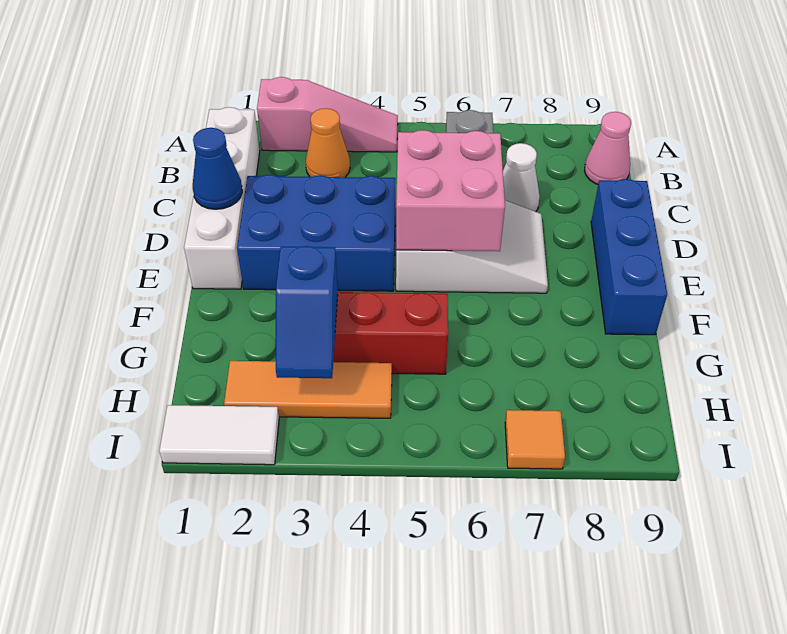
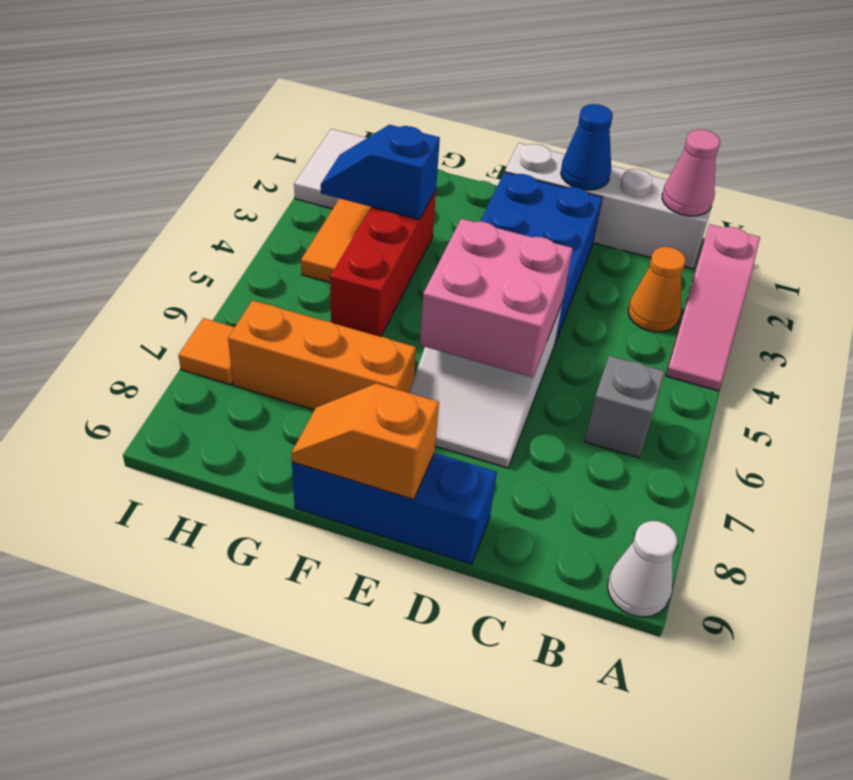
pink 1x1 cone [584,112,631,184] -> pink 1x1 cone moved to [662,129,720,216]
white 1x1 cone [503,143,540,212] -> white 1x1 cone moved to [608,521,677,617]
none -> orange 1x2 slope [291,383,439,500]
none -> orange 1x3 brick [228,300,416,410]

